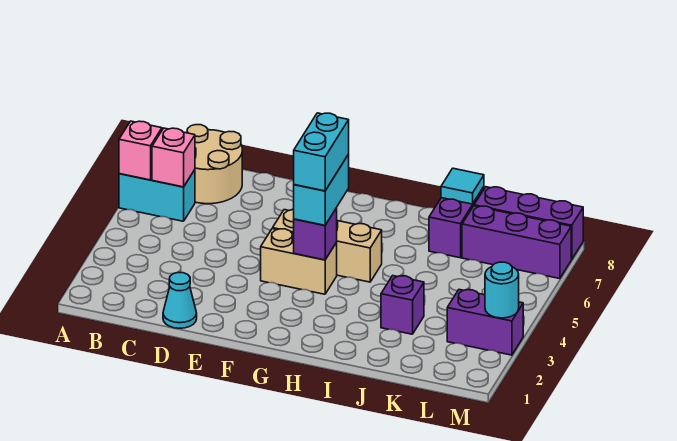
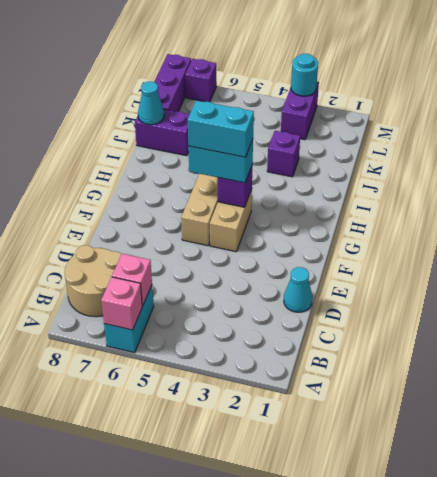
cyan 1x1 tile [441,168,484,204] -> cyan 1x1 cone [138,81,164,125]
purple 1x3 brick [462,206,571,279] -> purple 1x1 brick [185,59,217,102]

